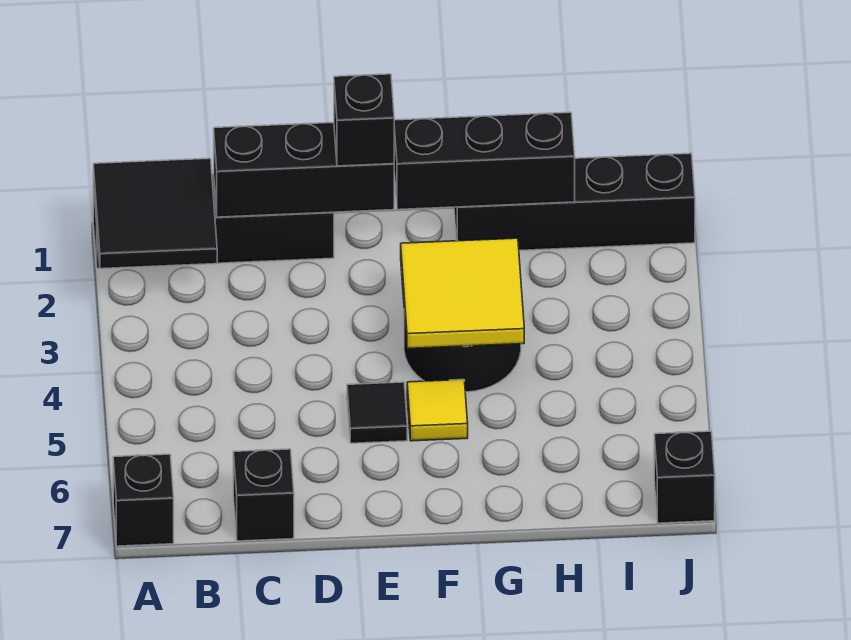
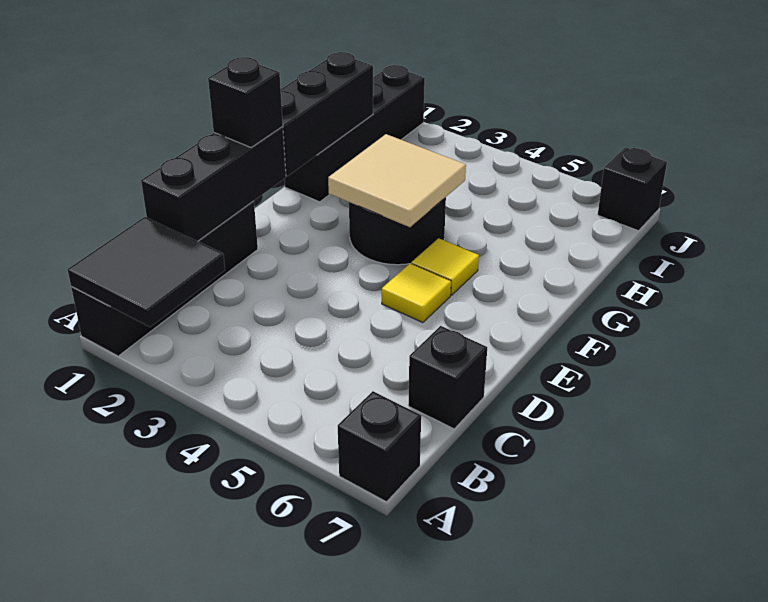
black 1x1 tile [347,382,407,443] -> yellow 1x1 tile [382,263,451,323]
yellow 2x2 tile [401,238,524,349] -> tan 2x2 tile [328,134,466,227]

